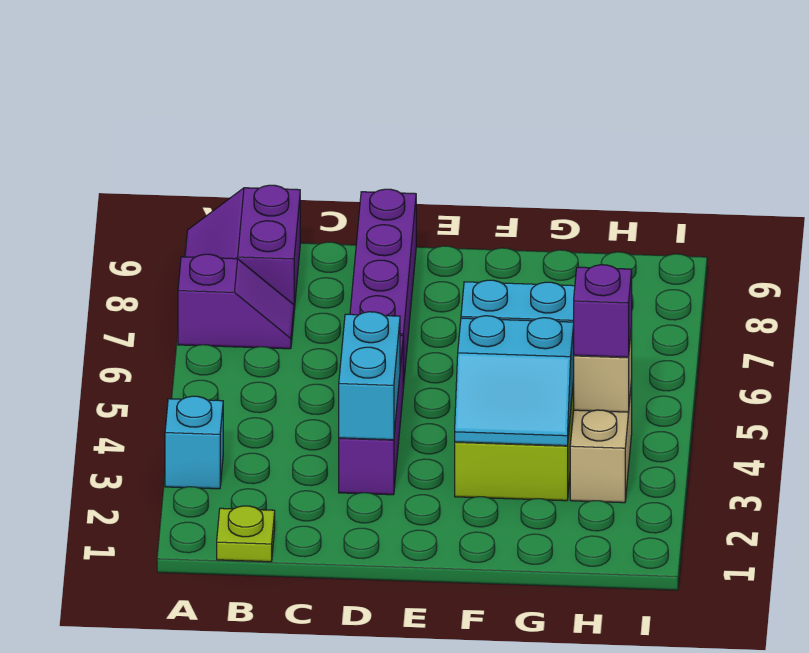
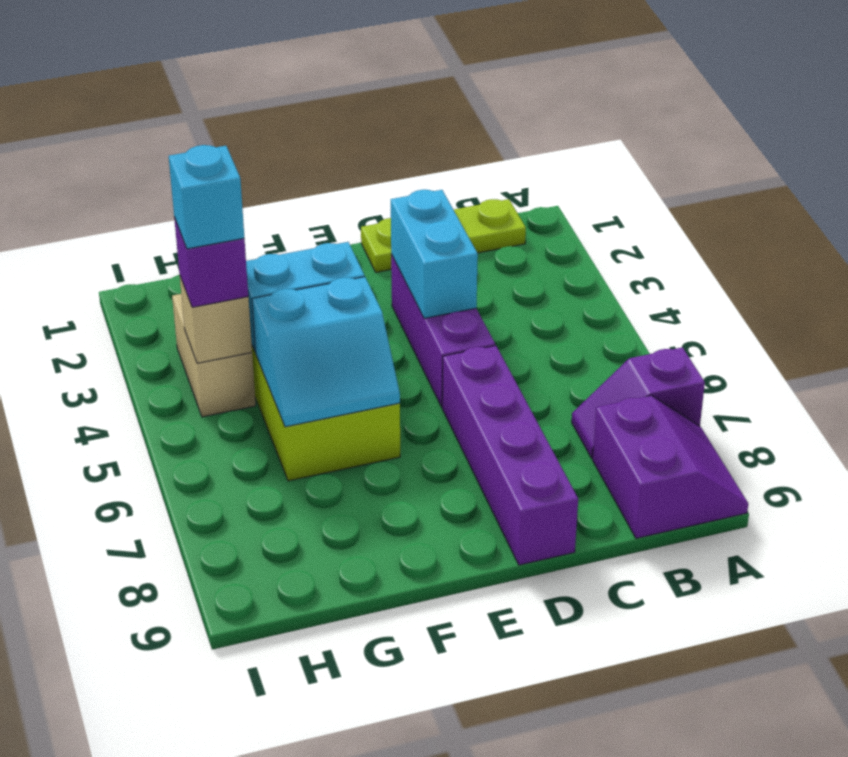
cyan 1x1 brick [165,396,223,489] -> cyan 1x1 brick moved to [169,145,244,249]
lime 1x1 plate [217,506,275,562] -> lime 1x3 plate [361,199,526,272]

